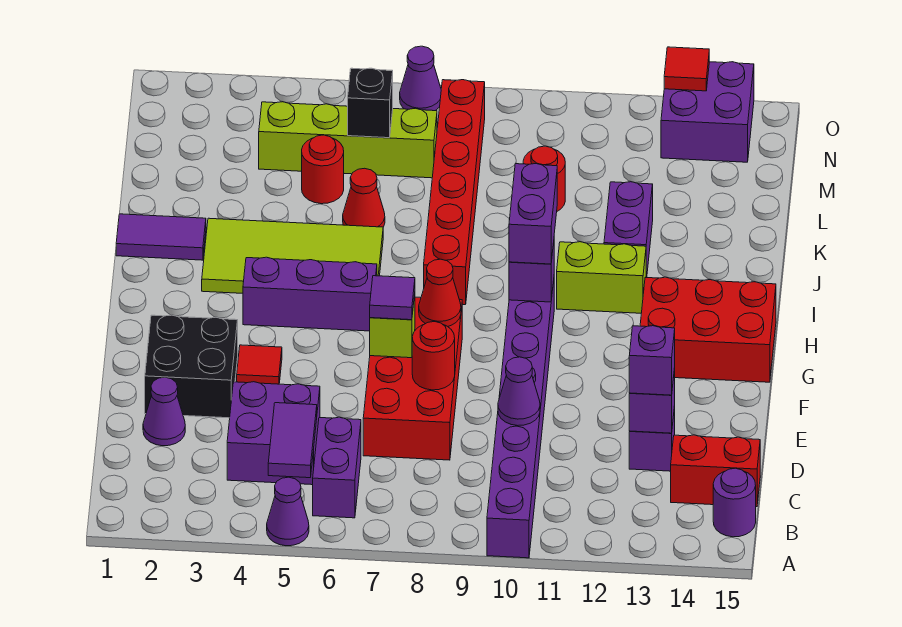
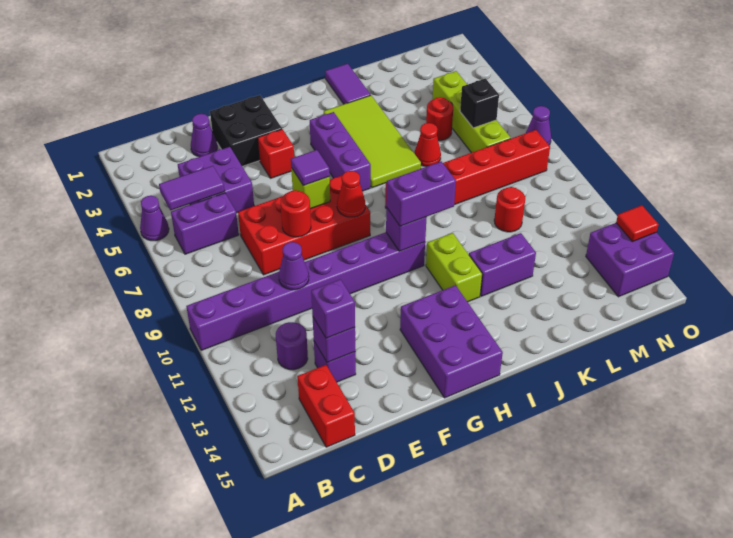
purple 1x1 round brick [713,468,756,537] -> purple 1x1 round brick moved to [276,322,308,370]
red 1x1 tile [237,345,282,384] -> red 1x1 brick [258,129,294,178]
red 2x3 brick [640,277,776,382] -> purple 2x3 brick [400,285,503,398]

